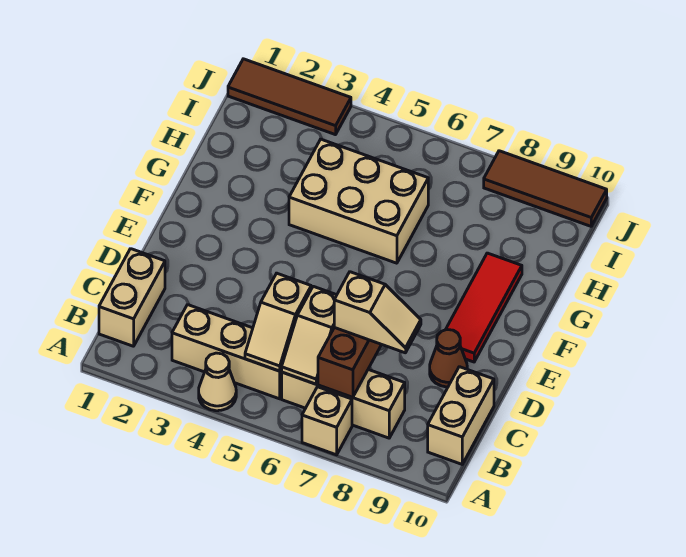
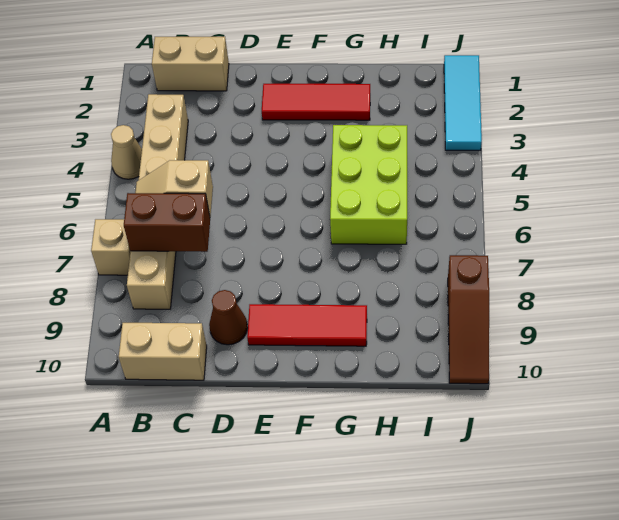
tan 1x2 slope [245,273,311,371] -> none
tan 1x2 slope [334,272,421,353] -> none
none -> red 1x3 tile [262,84,370,120]
tan 2x3 brick [289,139,428,263] -> lime 2x3 brick [330,125,407,244]
brown 1x3 tile [228,59,351,135] -> cyan 1x3 tile [444,55,482,150]
brown 1x3 tile [484,151,607,226] -> brown 1x3 slope [448,255,489,384]

